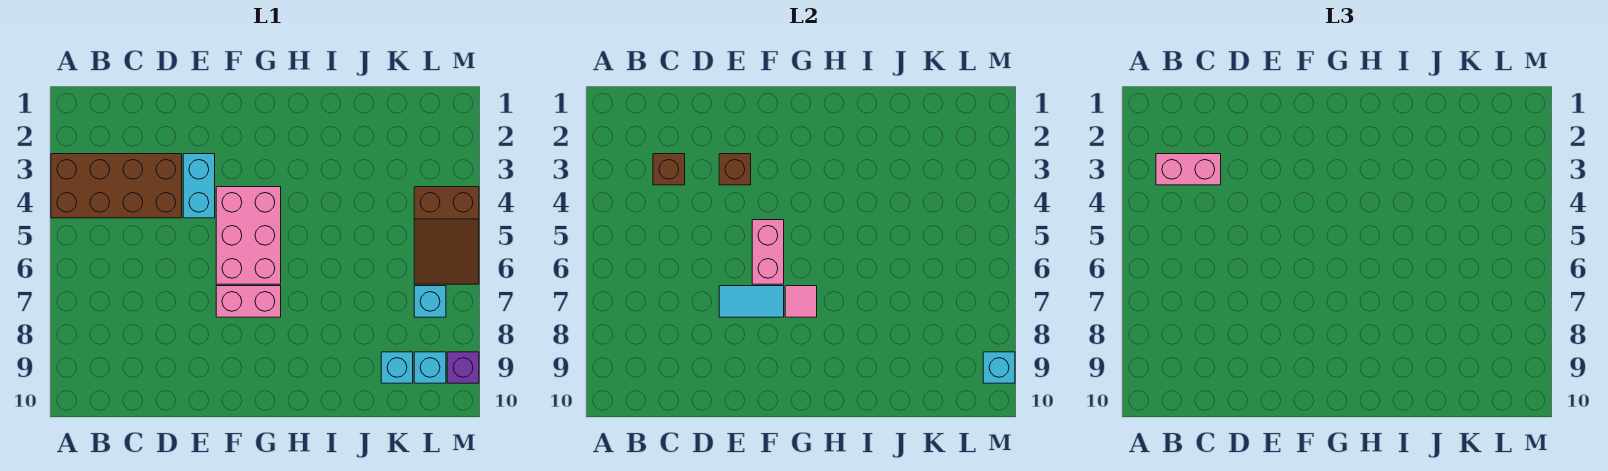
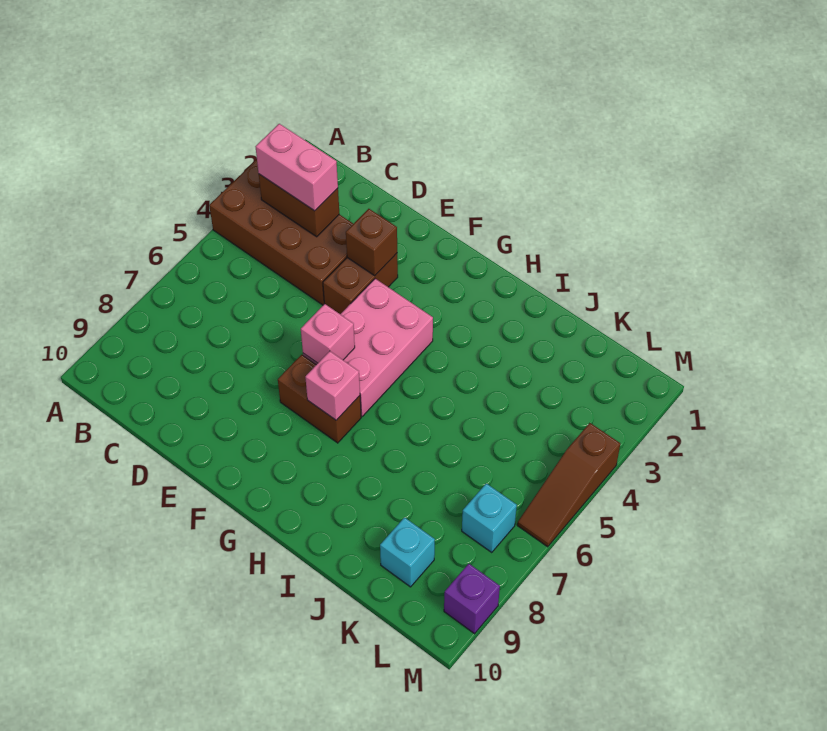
brown 1x1 brick [653,154,685,185] -> brown 1x2 brick [259,174,339,237]
cyan 1x2 brick [183,154,215,218] -> brown 1x2 brick [323,253,398,314]
cyan 1x2 tile [719,286,784,317] -> none
pink 1x2 brick [752,220,784,284] -> pink 1x1 brick [301,304,355,363]
pink 1x2 brick [216,286,281,317] -> brown 1x2 brick [278,355,361,443]
pink 1x1 tile [785,286,817,317] -> pink 1x1 brick [305,351,360,420]
brown 2x3 slope [414,187,479,284] -> brown 1x3 slope [517,423,620,547]
cyan 1x1 brick [414,352,446,383] -> none
cyan 1x1 brick [983,352,1015,383] -> none

